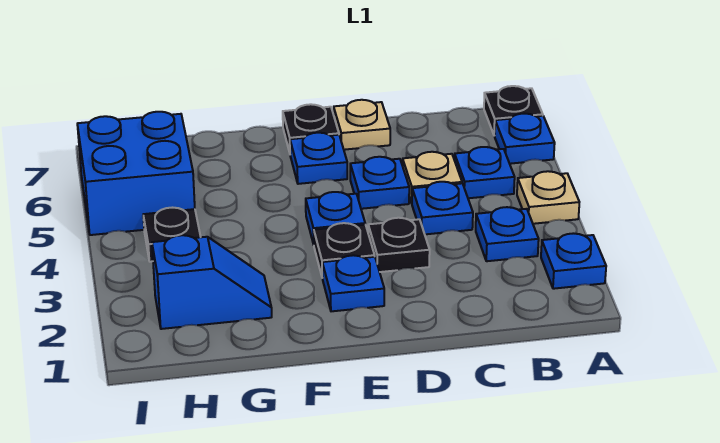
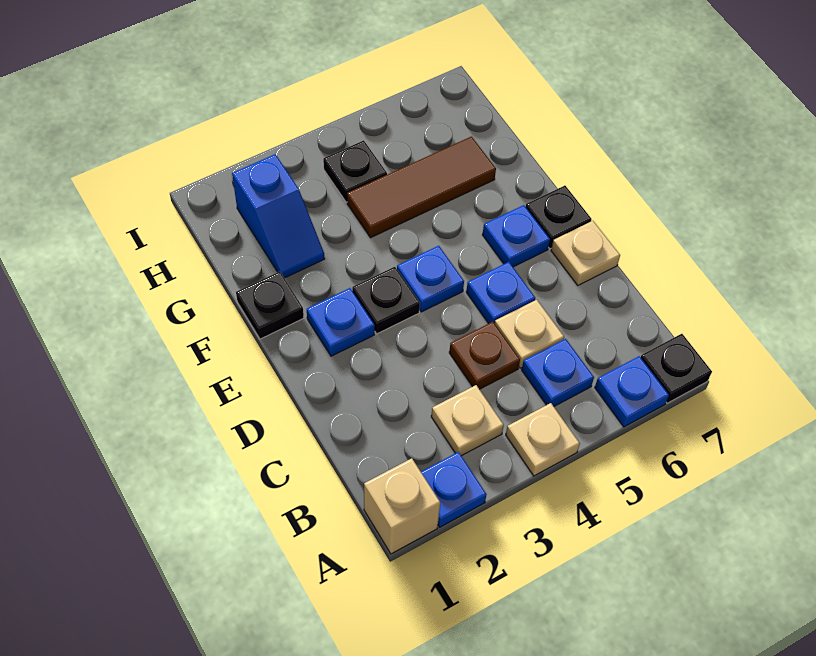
none -> tan 1x1 brick [364,458,440,554]
blue 1x1 plate [476,207,539,261] -> tan 1x1 plate [431,385,504,456]
blue 1x1 plate [412,182,473,234] -> brown 1x1 plate [449,322,520,389]
black 1x1 plate [368,218,430,272] -> black 1x1 plate moved to [236,271,304,339]
none -> brown 1x3 tile [347,137,496,238]
blue 2x2 brick [77,112,195,235] -> none

